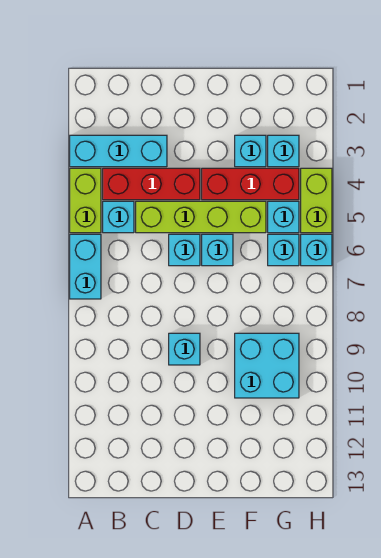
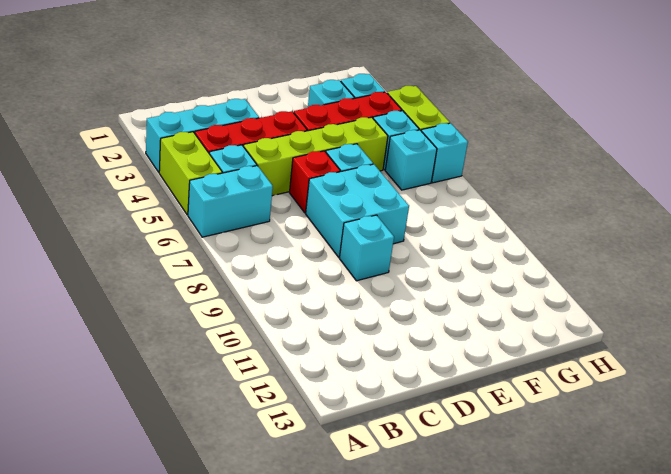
cyan 1x2 brick [70,234,101,299] -> cyan 1x2 brick turned to [188,166,273,237]
cyan 1x1 brick [169,234,200,266] -> red 1x1 brick [289,151,340,213]
cyan 2x2 brick [235,333,299,398] -> cyan 2x2 brick moved to [306,164,409,257]

